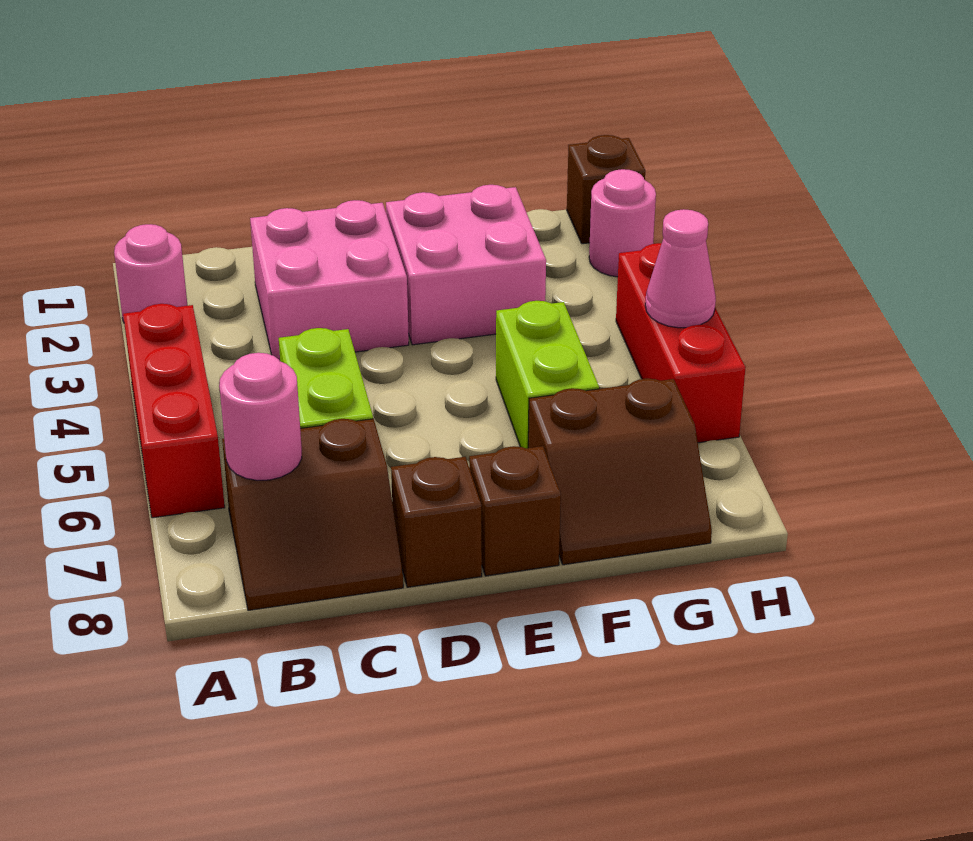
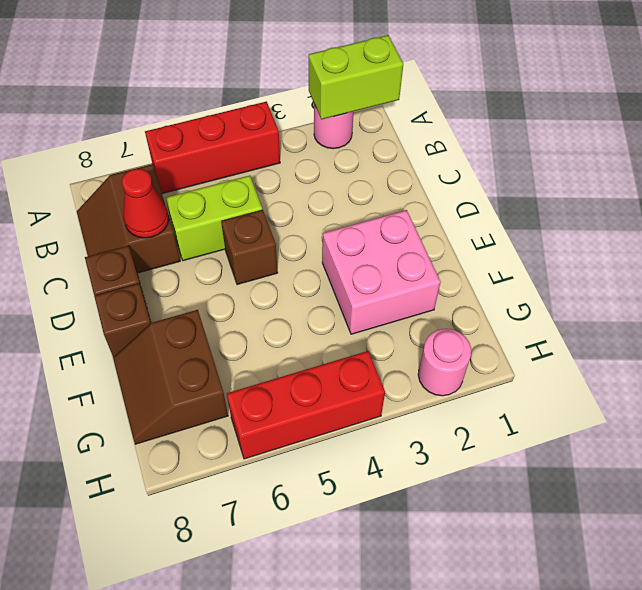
pink 1x1 round brick [219,353,302,480] -> none
pink 2x2 brick [250,200,409,361] -> none
none -> red 1x1 cone [122,169,169,238]
lime 1x2 brick [496,301,599,448] -> lime 1x2 brick moved to [309,35,403,119]
brown 1x1 brick [567,135,645,244] -> brown 1x1 brick moved to [221,210,278,285]
pink 1x1 cone [645,209,716,328] -> none

